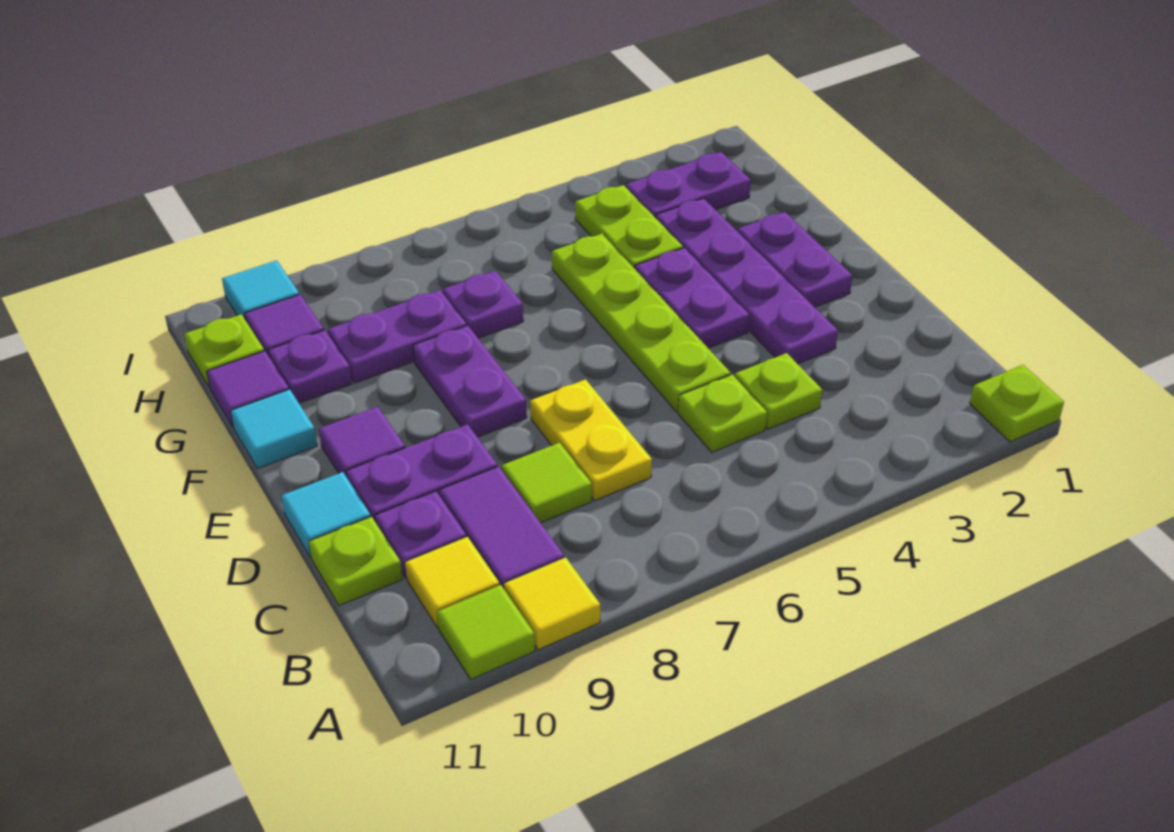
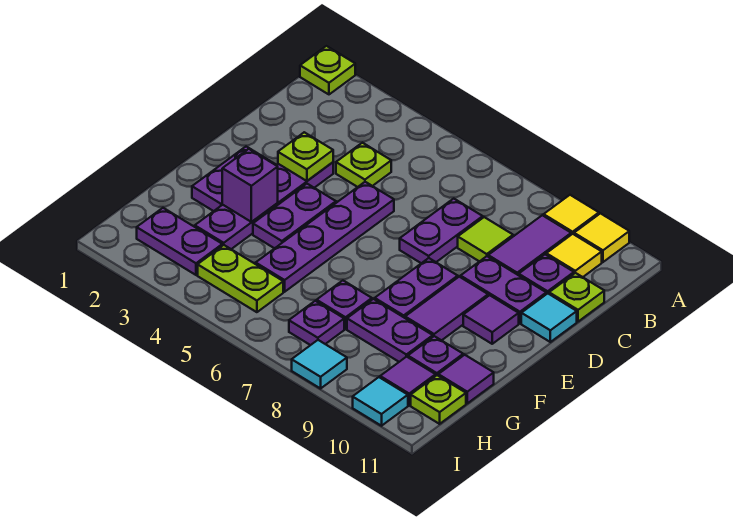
lime 1x1 tile [437,585,535,679] -> yellow 1x1 tile [574,213,629,262]
lime 1x1 plate [678,375,767,452] -> lime 1x1 plate moved to [278,132,333,181]
yellow 1x2 plate [530,379,652,500] -> purple 1x2 plate [400,199,483,263]
lime 1x4 plate [552,234,731,412] -> purple 1x4 plate [256,182,394,292]
none -> purple 1x2 tile [405,277,488,340]
none -> purple 1x1 brick [222,149,278,222]
cyan 1x1 tile [230,389,317,468] -> cyan 1x1 tile moved to [292,340,347,389]
lime 1x2 plate [575,185,683,269] -> lime 1x2 plate turned to [198,245,283,312]
none -> purple 1x1 plate [289,301,344,345]

